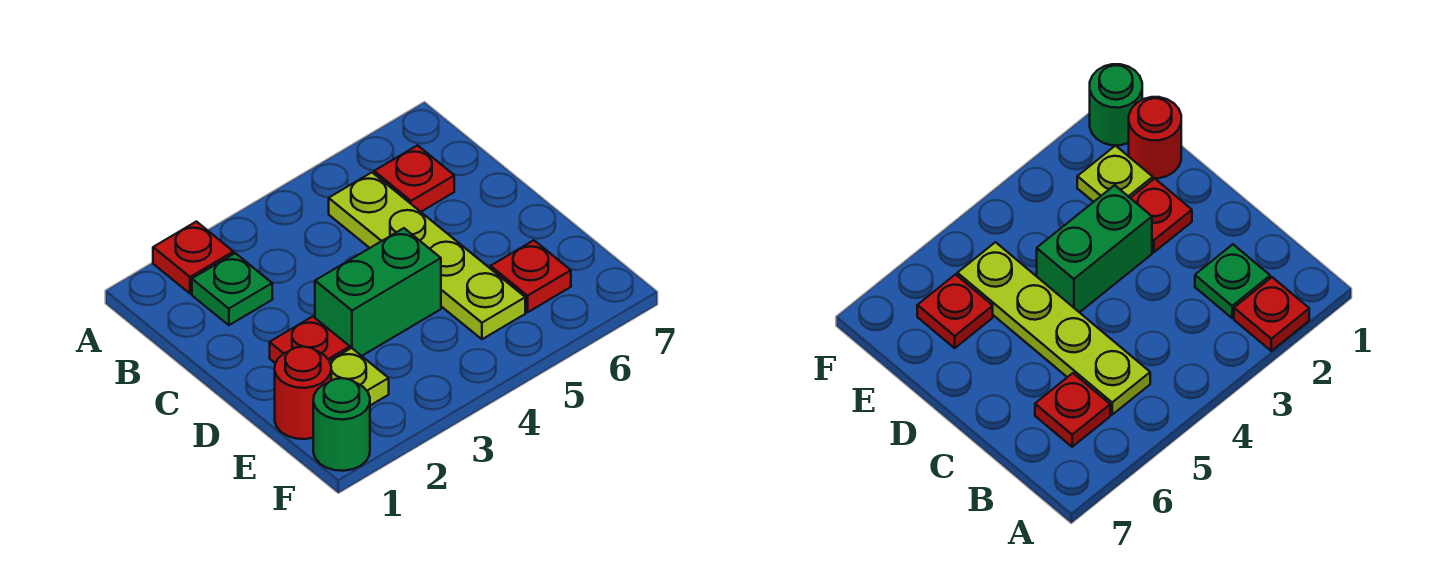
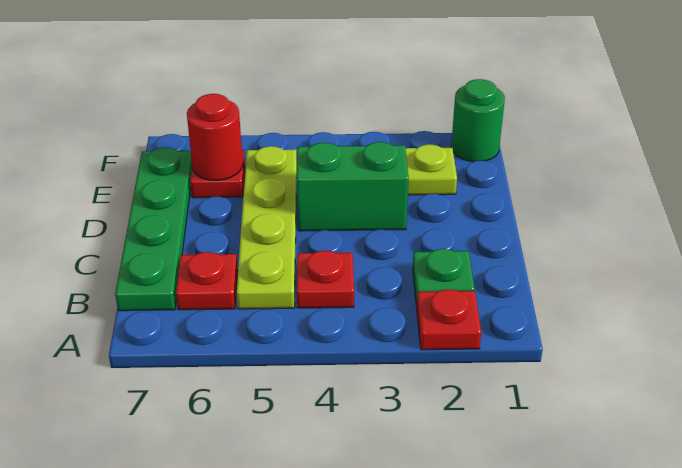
none -> green 1x4 plate [115,148,192,311]
red 1x1 plate [270,316,350,363] -> red 1x1 plate moved to [297,250,354,308]
red 1x1 round brick [275,347,331,439] -> red 1x1 round brick moved to [187,94,243,180]

